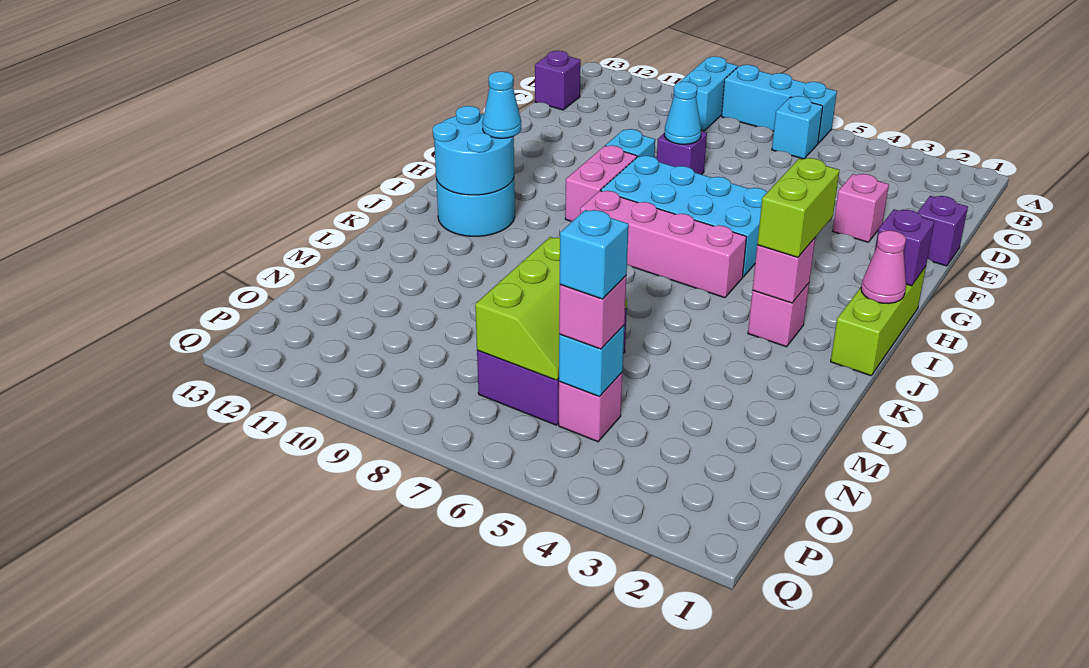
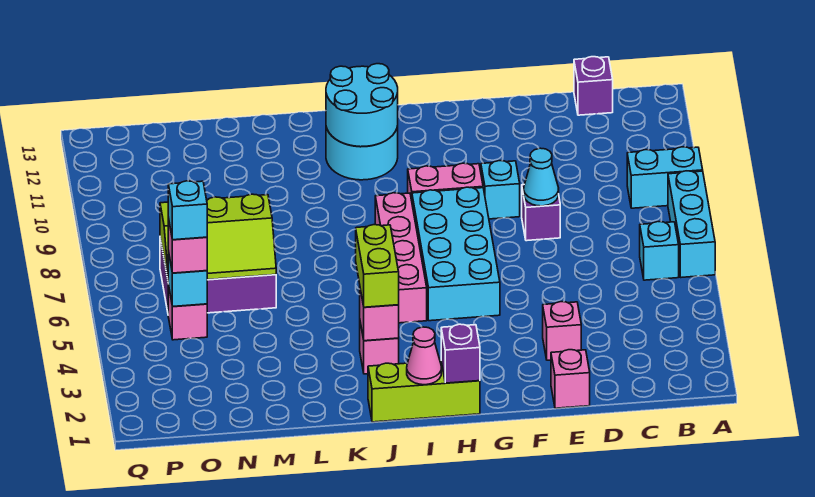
purple 1x1 brick [917,196,968,266] -> pink 1x1 brick [551,350,590,408]
lime 1x2 brick [757,158,840,257] -> lime 1x2 brick turned to [356,225,399,307]
cyan 1x1 cone [482,72,521,138] -> none

